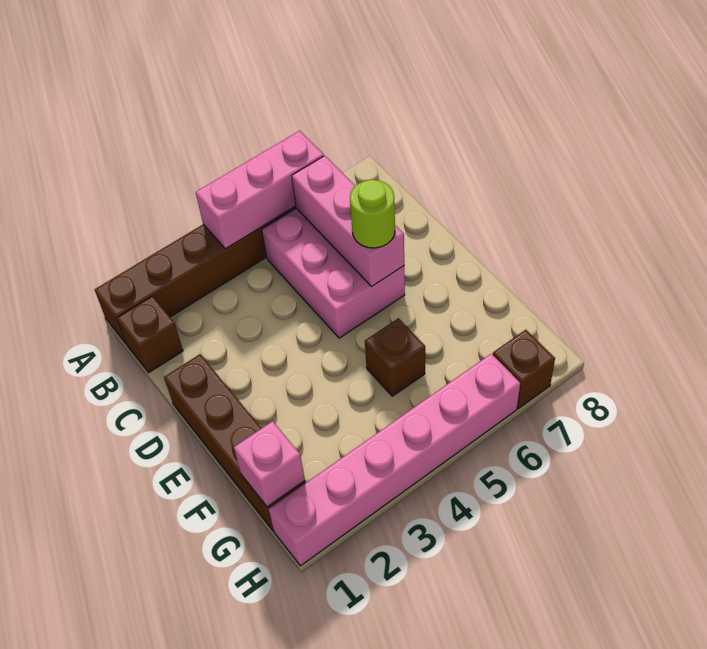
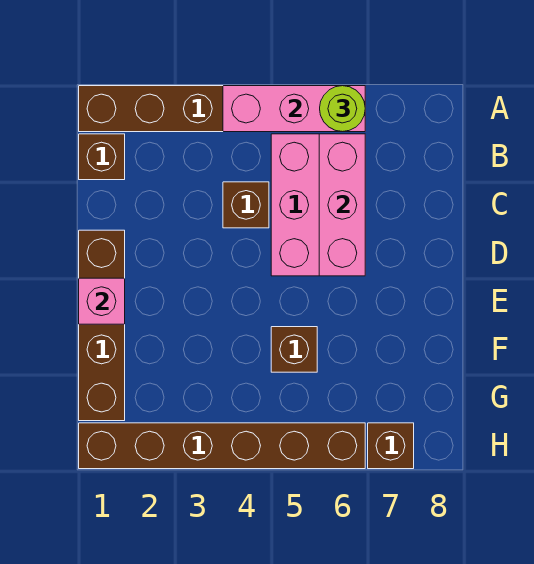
none -> brown 1x1 brick [223,182,269,228]
lime 1x1 round brick [350,180,395,248] -> lime 1x1 round brick moved to [320,86,365,132]
pink 1x1 brick [234,421,305,507] -> pink 1x1 brick moved to [79,278,125,324]
pink 1x6 brick [269,354,520,566] -> brown 1x6 brick [79,423,365,469]

